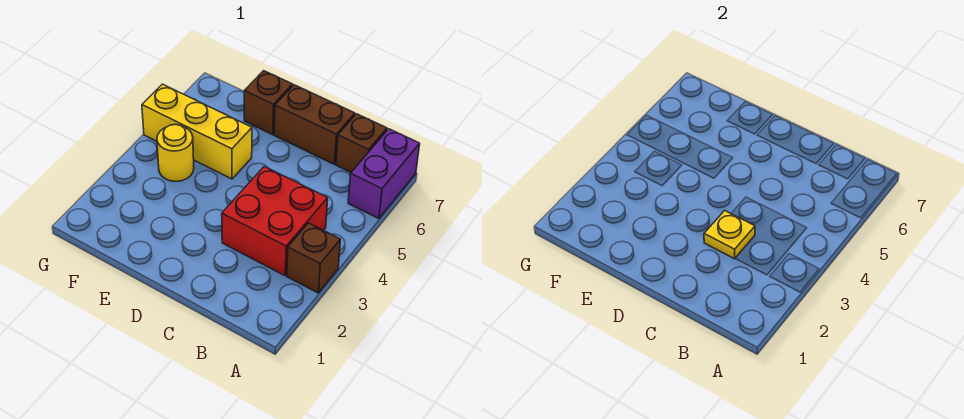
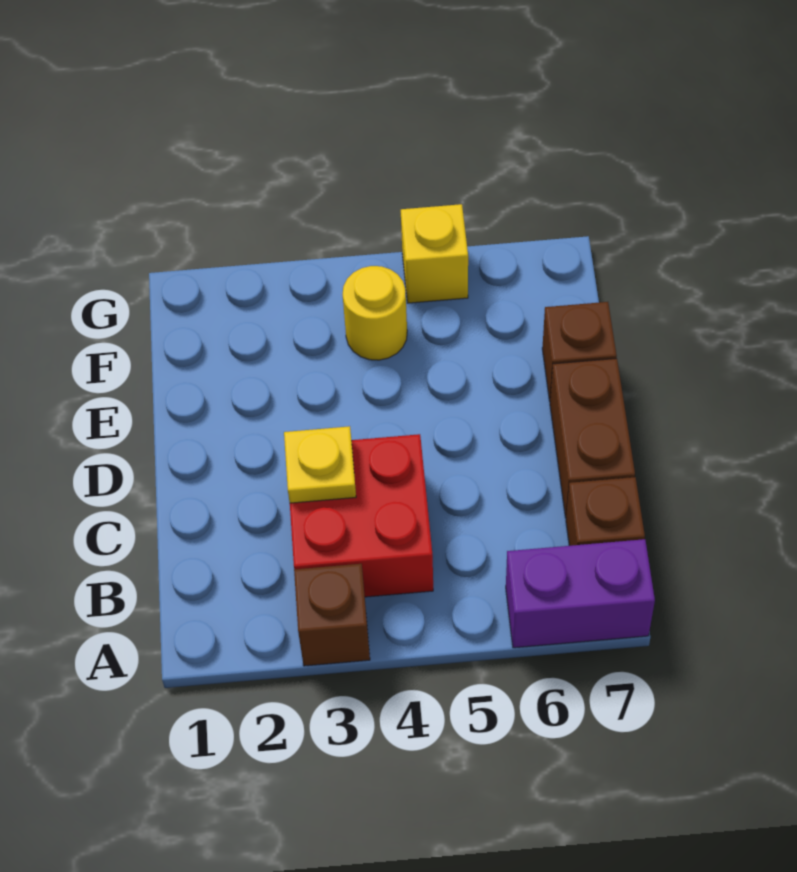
yellow 1x3 brick [142,84,252,179] -> yellow 1x1 brick [401,204,468,303]

